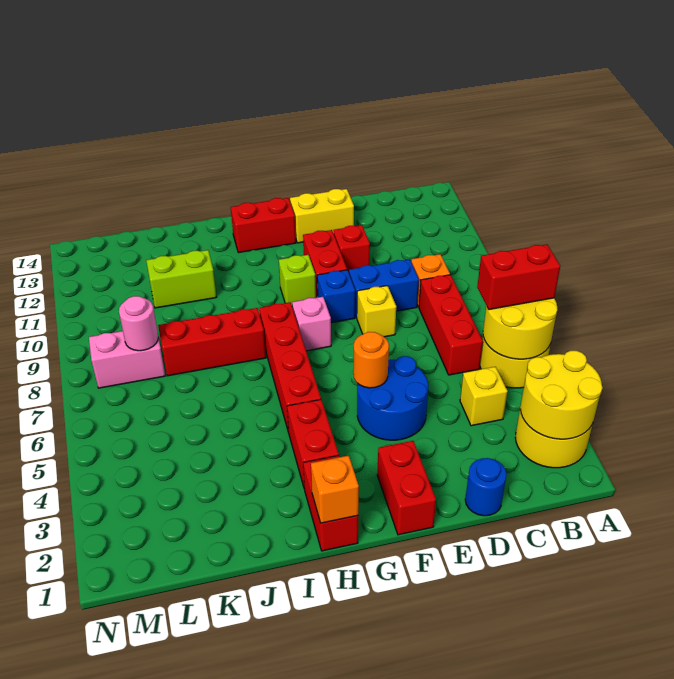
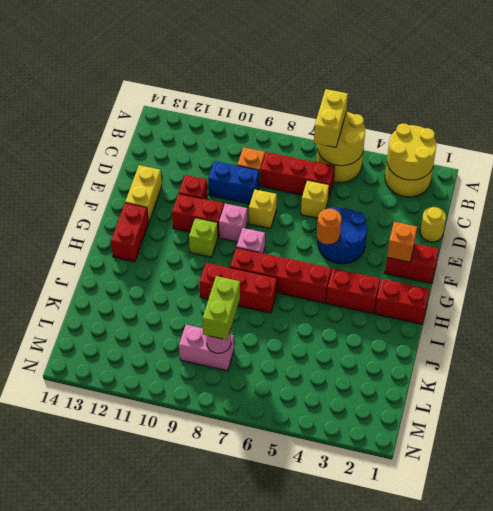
red 1x2 brick [477,244,560,310] -> yellow 1x2 brick [314,89,348,147]
yellow 1x1 brick [460,367,508,426] -> yellow 1x1 brick moved to [301,180,329,218]
blue 1x1 round brick [465,458,507,516] -> yellow 1x1 round brick [420,207,446,242]
blue 1x2 brick [349,259,419,318] -> blue 1x2 brick turned to [208,161,259,204]
blue 1x1 brick [317,270,355,323] -> pink 1x1 brick [219,204,247,242]
orange 1x1 brick [311,455,359,523] -> orange 1x1 brick moved to [387,222,417,262]
red 1x3 brick [158,308,266,376] -> red 1x3 brick turned to [199,263,277,313]
lime 1x2 brick [146,250,216,308] -> lime 1x2 brick moved to [202,276,240,340]
pink 1x2 brick [89,331,165,388] -> pink 1x2 brick turned to [179,325,234,371]

